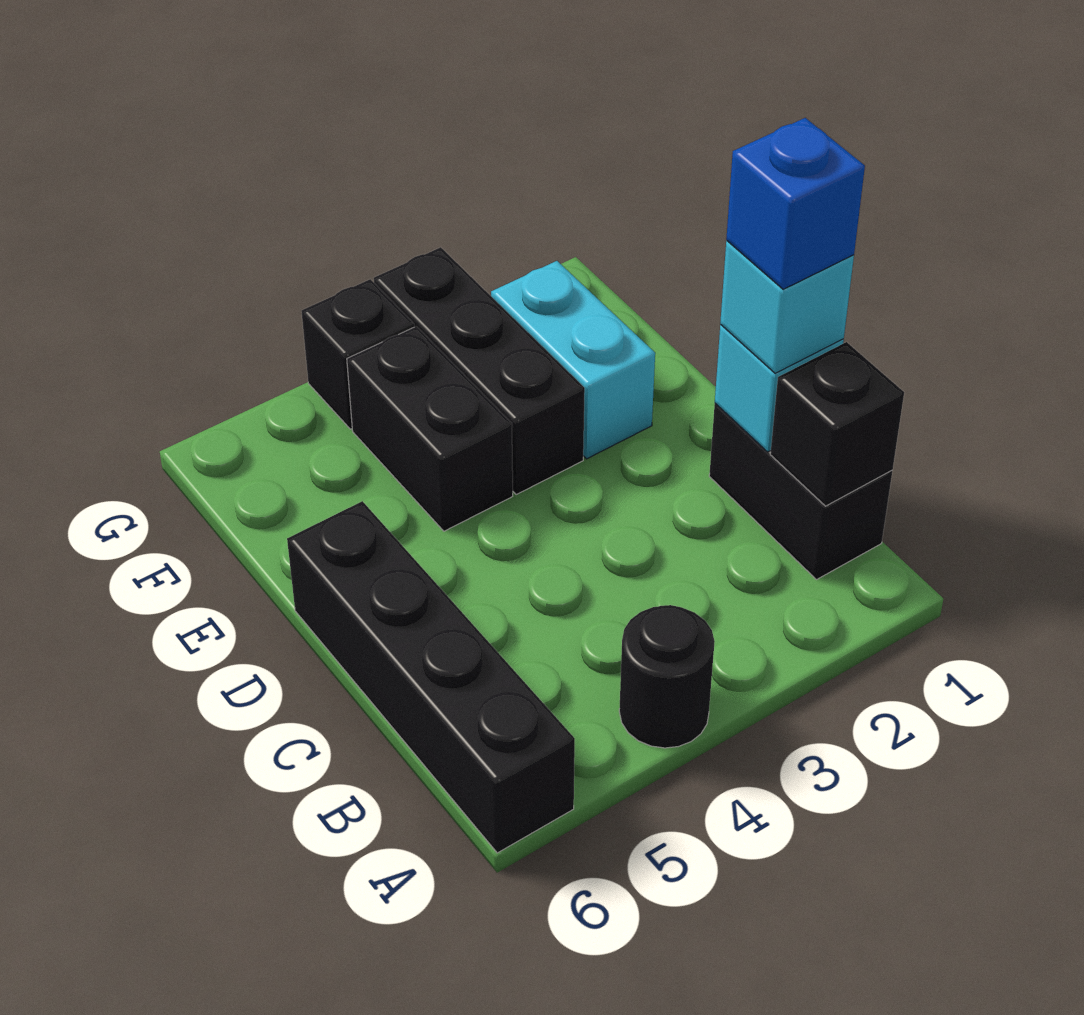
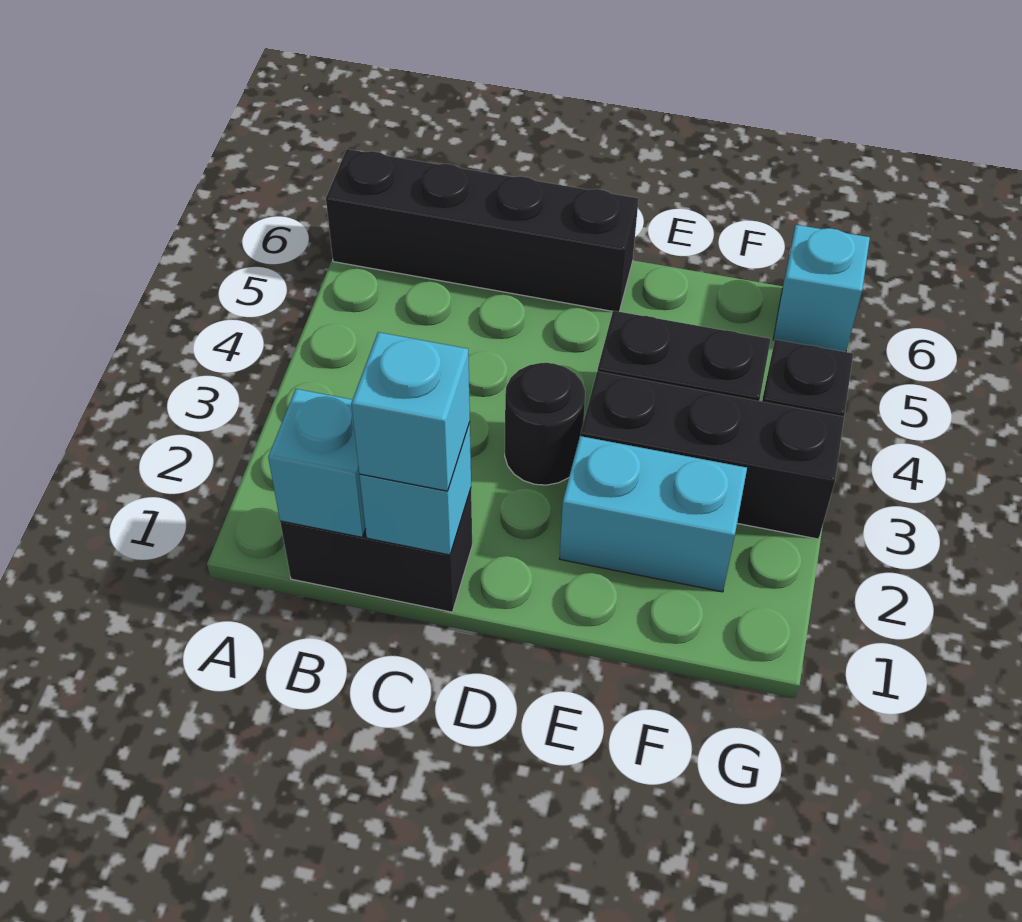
black 1x1 round brick [619,605,715,748] -> black 1x1 round brick moved to [505,363,586,485]
black 1x1 brick [770,342,904,506] -> cyan 1x1 brick [268,389,366,537]
blue 1x1 brick [726,118,865,289] -> none
none -> cyan 1x1 brick [773,225,870,352]

